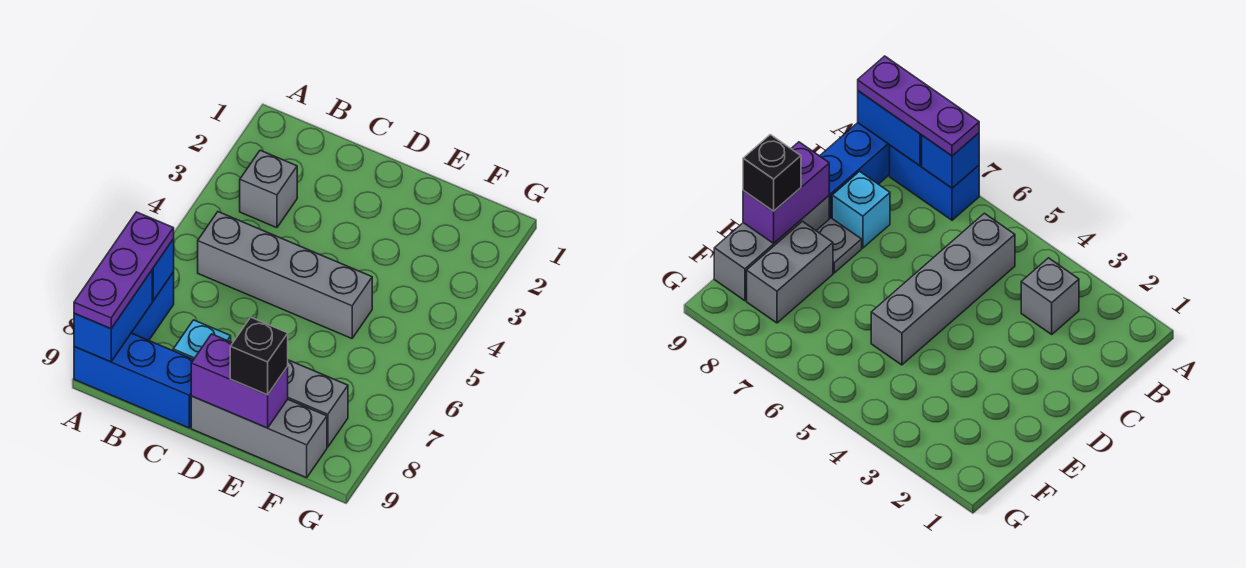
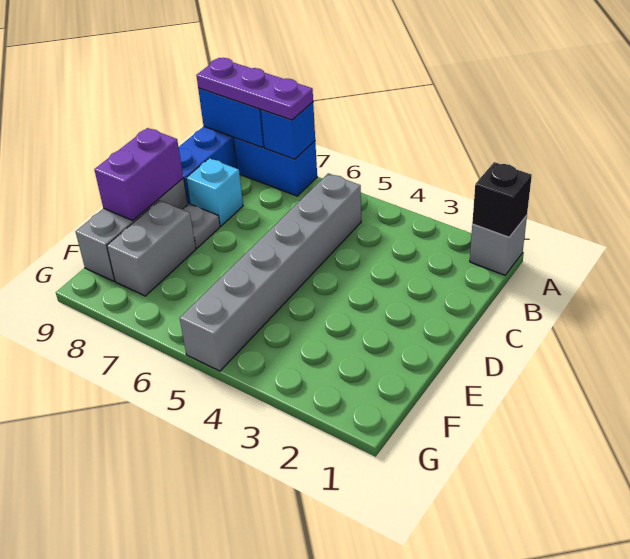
grey 1x1 brick [240,150,297,228] -> grey 1x1 brick moved to [470,216,527,275]
grey 1x4 brick [198,212,372,338] -> grey 1x6 brick [180,173,361,371]
black 1x1 brick [230,317,288,395] -> black 1x1 brick moved to [472,162,532,237]

